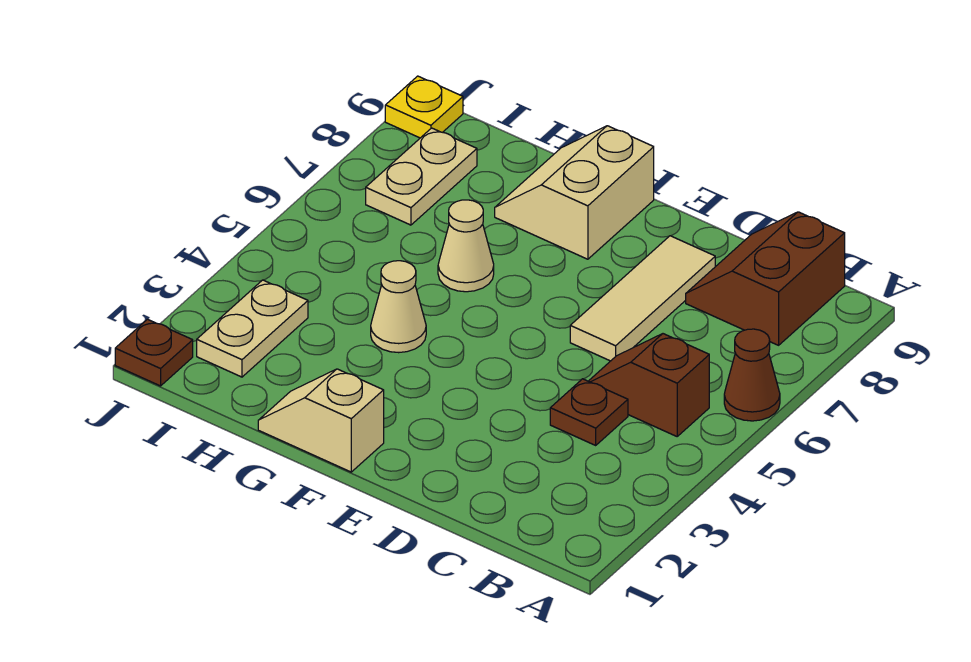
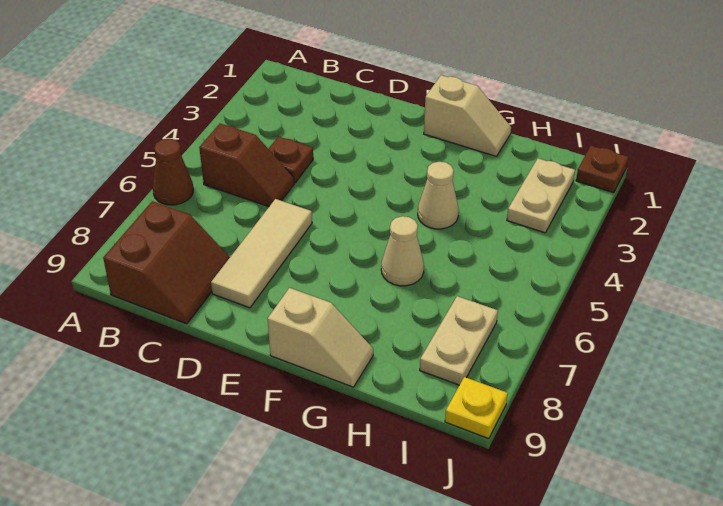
tan 2x2 slope [495,126,654,259] -> tan 1x2 slope [268,288,373,387]

